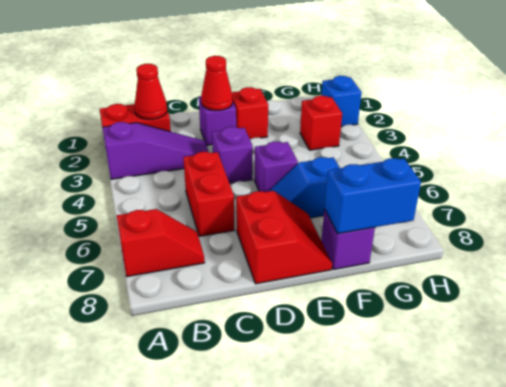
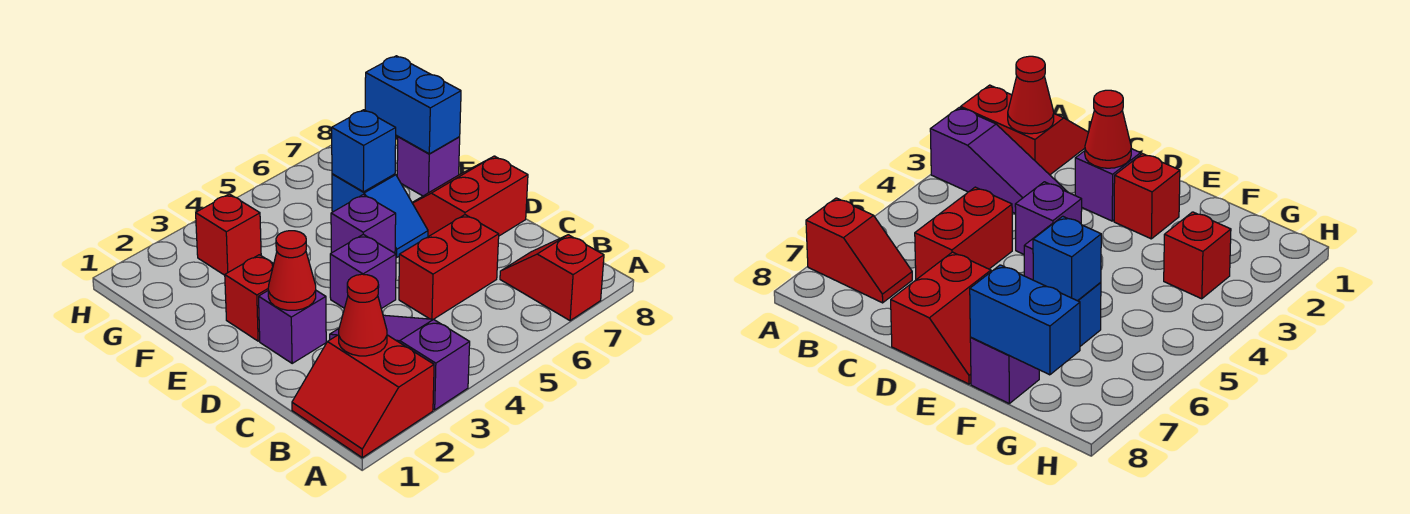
blue 1x1 brick [321,76,362,127] -> blue 1x1 brick moved to [332,110,396,192]

